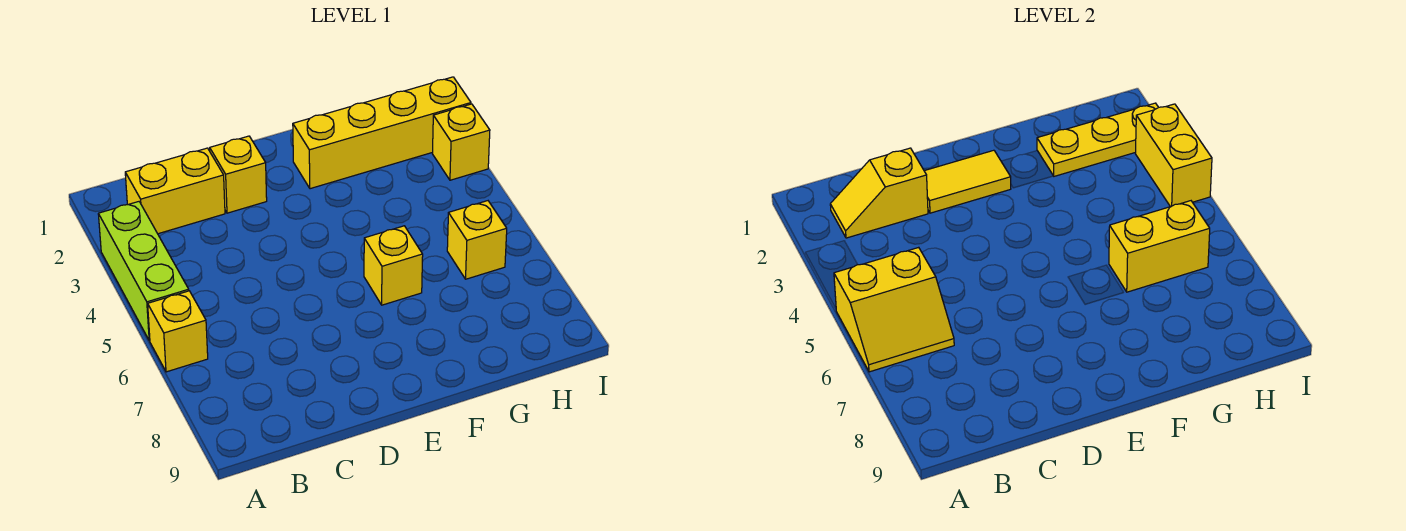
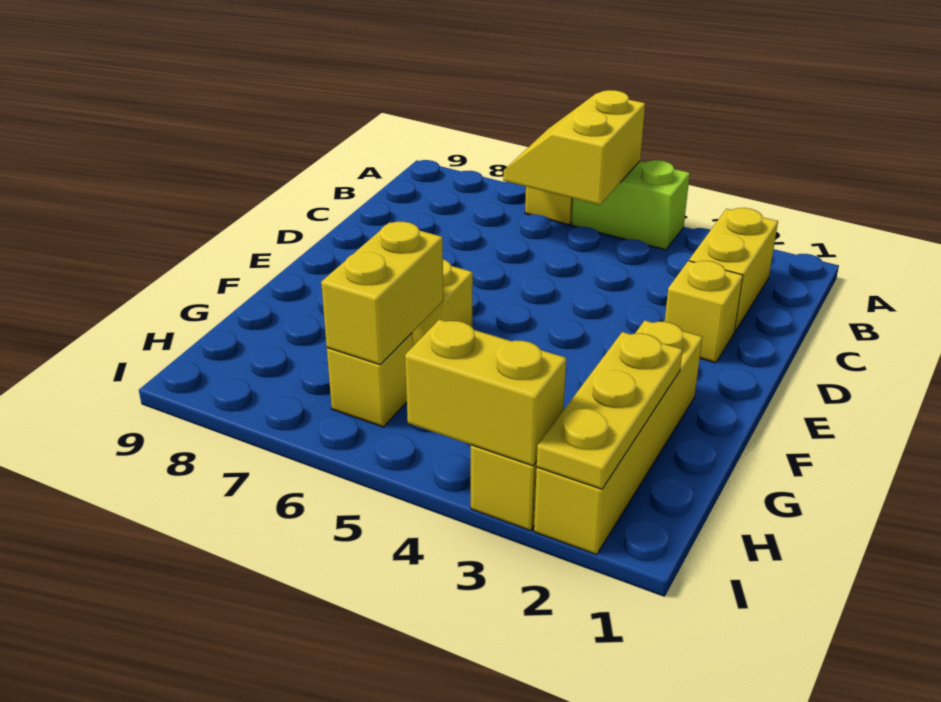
lime 1x3 brick [98,202,189,341] -> lime 1x2 brick [572,160,690,250]
yellow 1x2 slope [830,148,928,238] -> none
yellow 1x2 tile [925,150,1011,213] -> none

